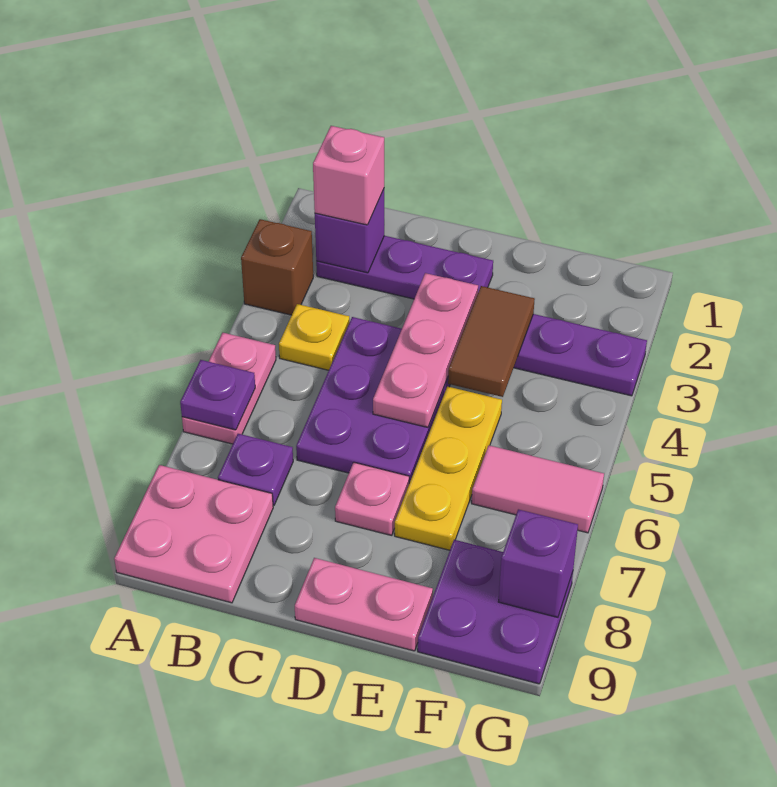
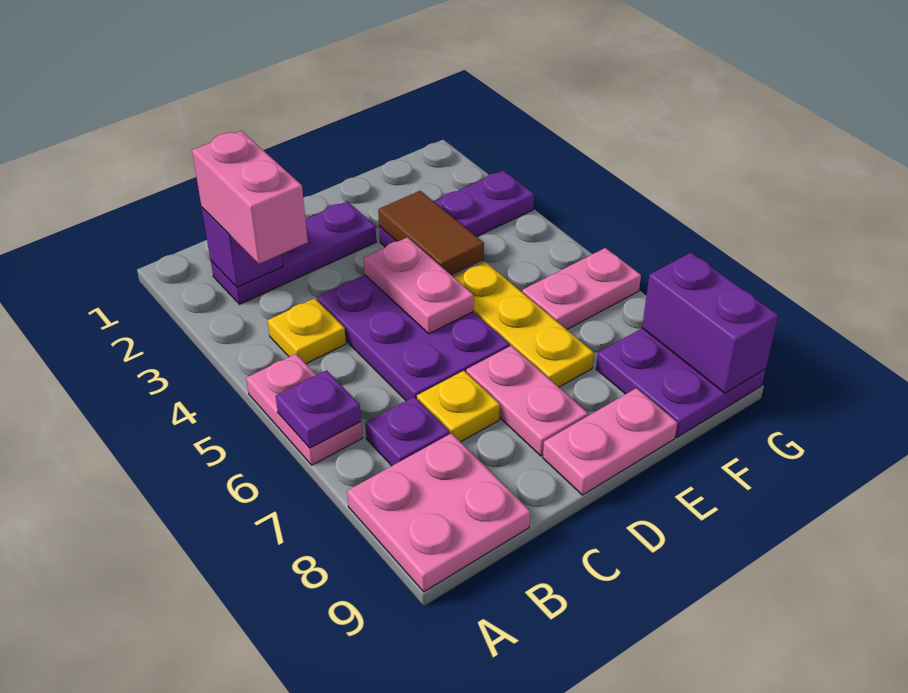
brown 1x1 brick [241,219,313,315] -> none
pink 1x1 brick [313,126,384,225] -> pink 1x2 brick [192,131,308,264]
none -> yellow 1x1 plate [417,371,500,442]
pink 1x3 plate [373,273,478,427] -> pink 1x2 plate [363,237,474,334]
pink 1x1 plate [335,462,409,535] -> pink 1x2 plate [466,346,588,456]
pink 1x2 tile [472,445,604,533] -> pink 1x2 plate [522,248,641,329]
purple 1x1 brick [498,509,578,617] -> purple 1x2 brick [642,253,778,393]

